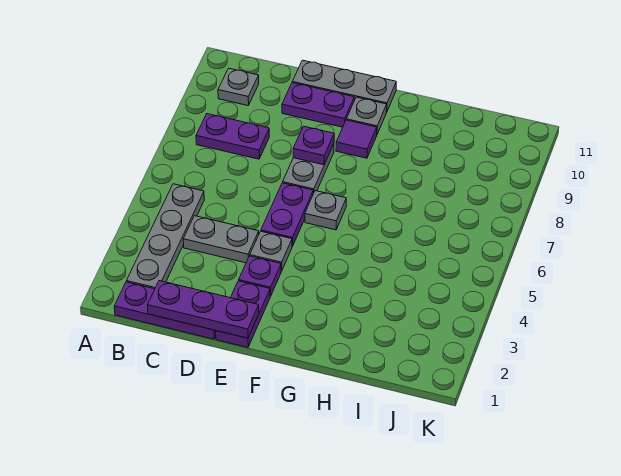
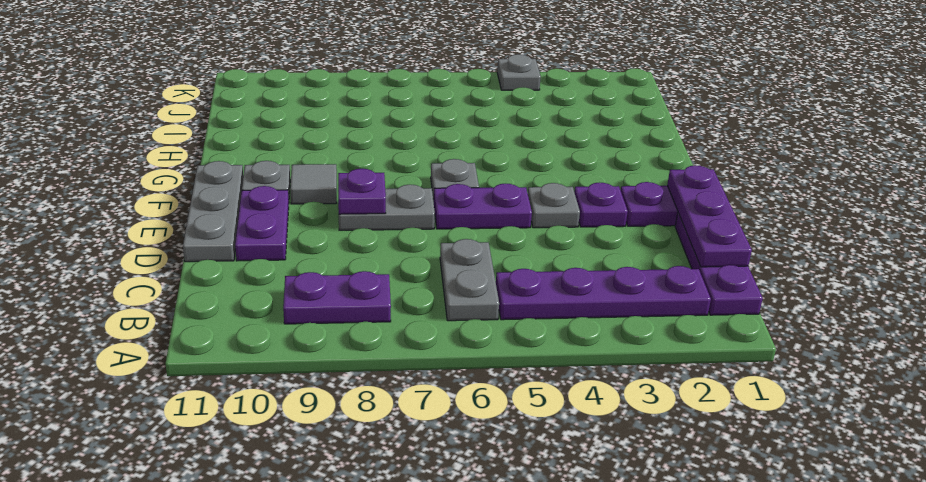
grey 1x4 plate [127,184,204,289] -> purple 1x4 plate [496,266,711,320]
purple 1x2 plate [196,114,269,159] -> purple 1x2 plate turned to [283,271,391,324]
grey 1x1 plate [218,68,259,106] -> grey 1x1 plate moved to [497,54,541,90]
grey 1x2 plate [183,216,259,263] -> grey 1x2 plate moved to [440,239,499,321]
purple 1x1 tile [336,120,377,158] -> grey 1x1 tile [290,164,337,204]

